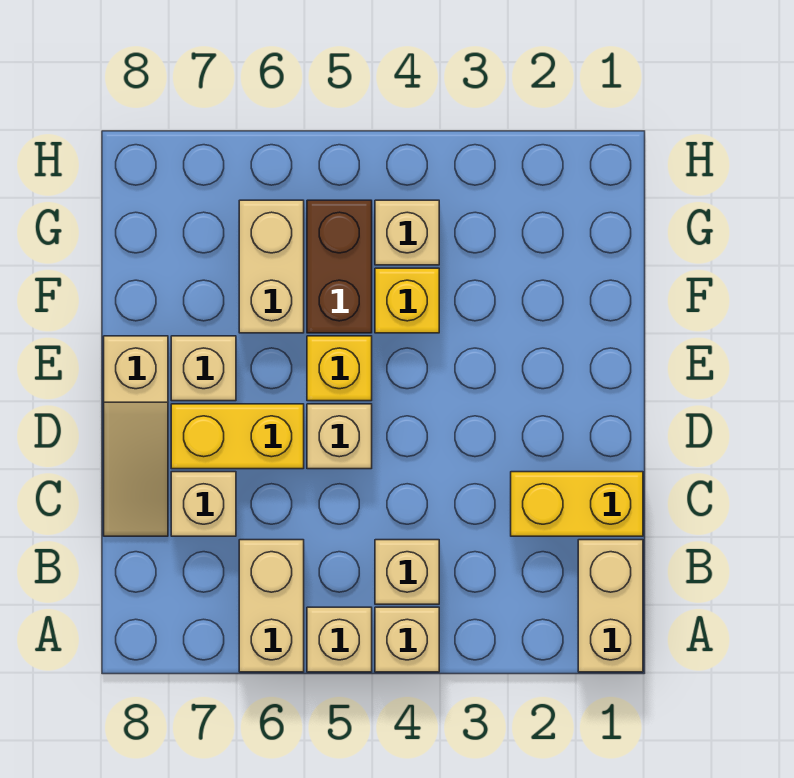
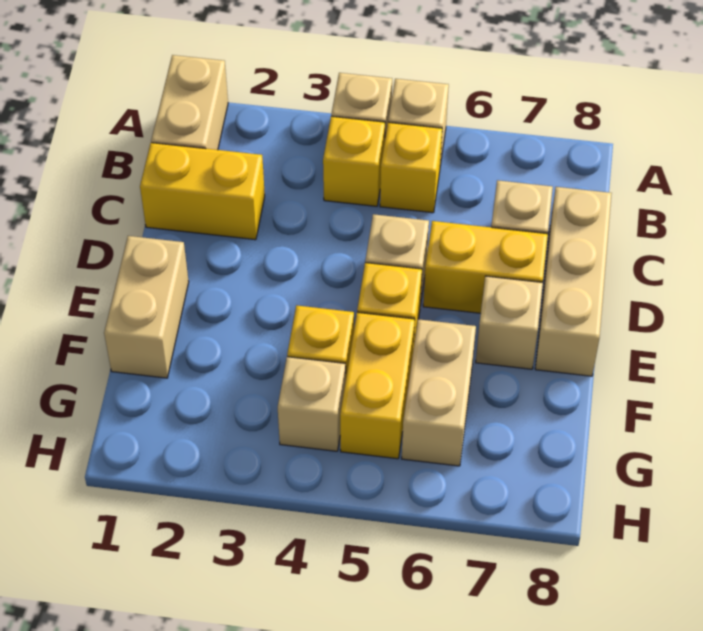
tan 1x2 brick [239,540,304,672] -> tan 1x2 brick moved to [104,236,189,378]
tan 1x1 brick [375,540,439,604] -> yellow 1x1 brick [323,116,385,206]
none -> yellow 1x1 brick [380,122,442,213]
tan 1x3 slope [104,336,168,536] -> tan 1x3 brick [535,187,612,376]
brown 1x2 brick [307,200,372,333] -> yellow 1x2 brick [340,312,415,459]

